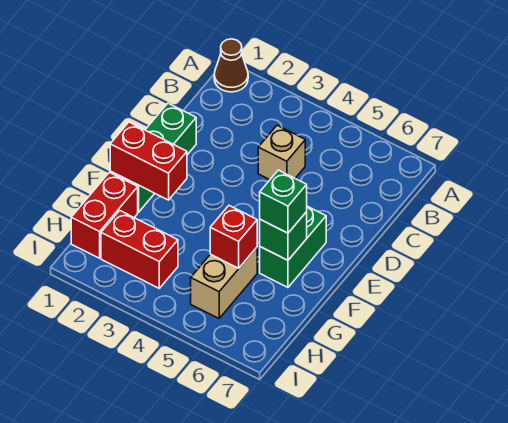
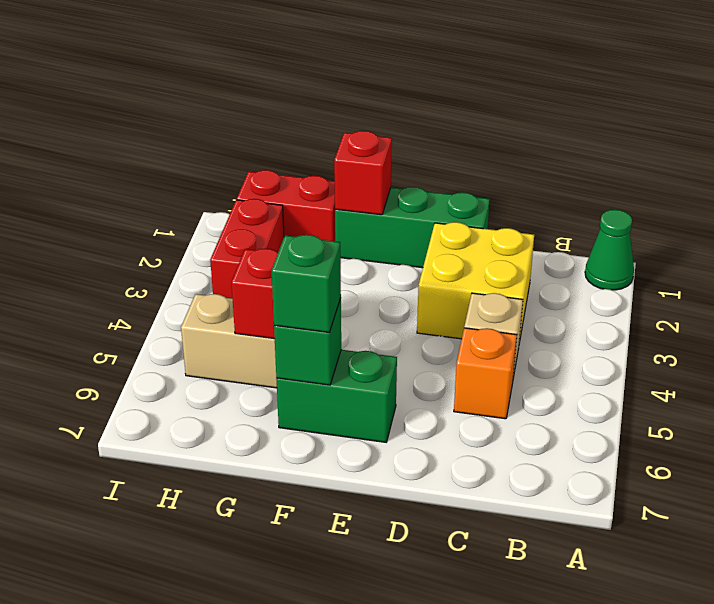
brown 1x1 cone [214,39,248,92] -> green 1x1 cone [585,210,634,290]
none -> yellow 2x2 brick [417,222,534,343]
none -> orange 1x1 brick [454,328,517,419]
red 1x2 brick [110,122,187,200] -> red 1x1 brick [334,131,392,215]

